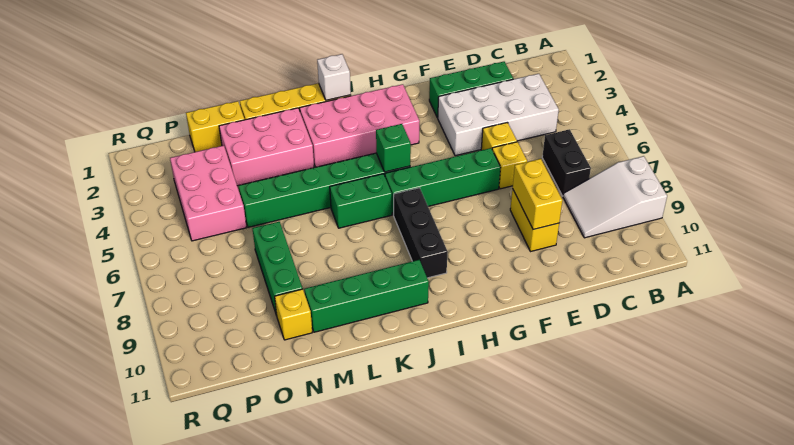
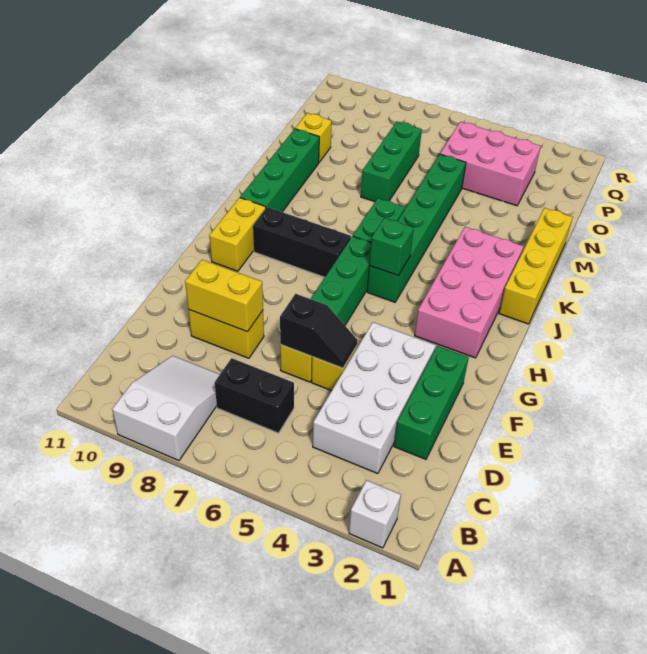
none -> black 1x2 slope [280,294,357,368]
white 1x1 brick [317,54,351,100] -> white 1x1 brick moved to [349,480,401,548]
pink 2x3 brick [219,108,314,186] -> none
yellow 1x2 brick [186,101,245,152] -> yellow 1x2 brick moved to [209,198,266,271]
green 1x3 brick [252,222,303,316] -> green 1x3 brick turned to [361,122,422,202]

